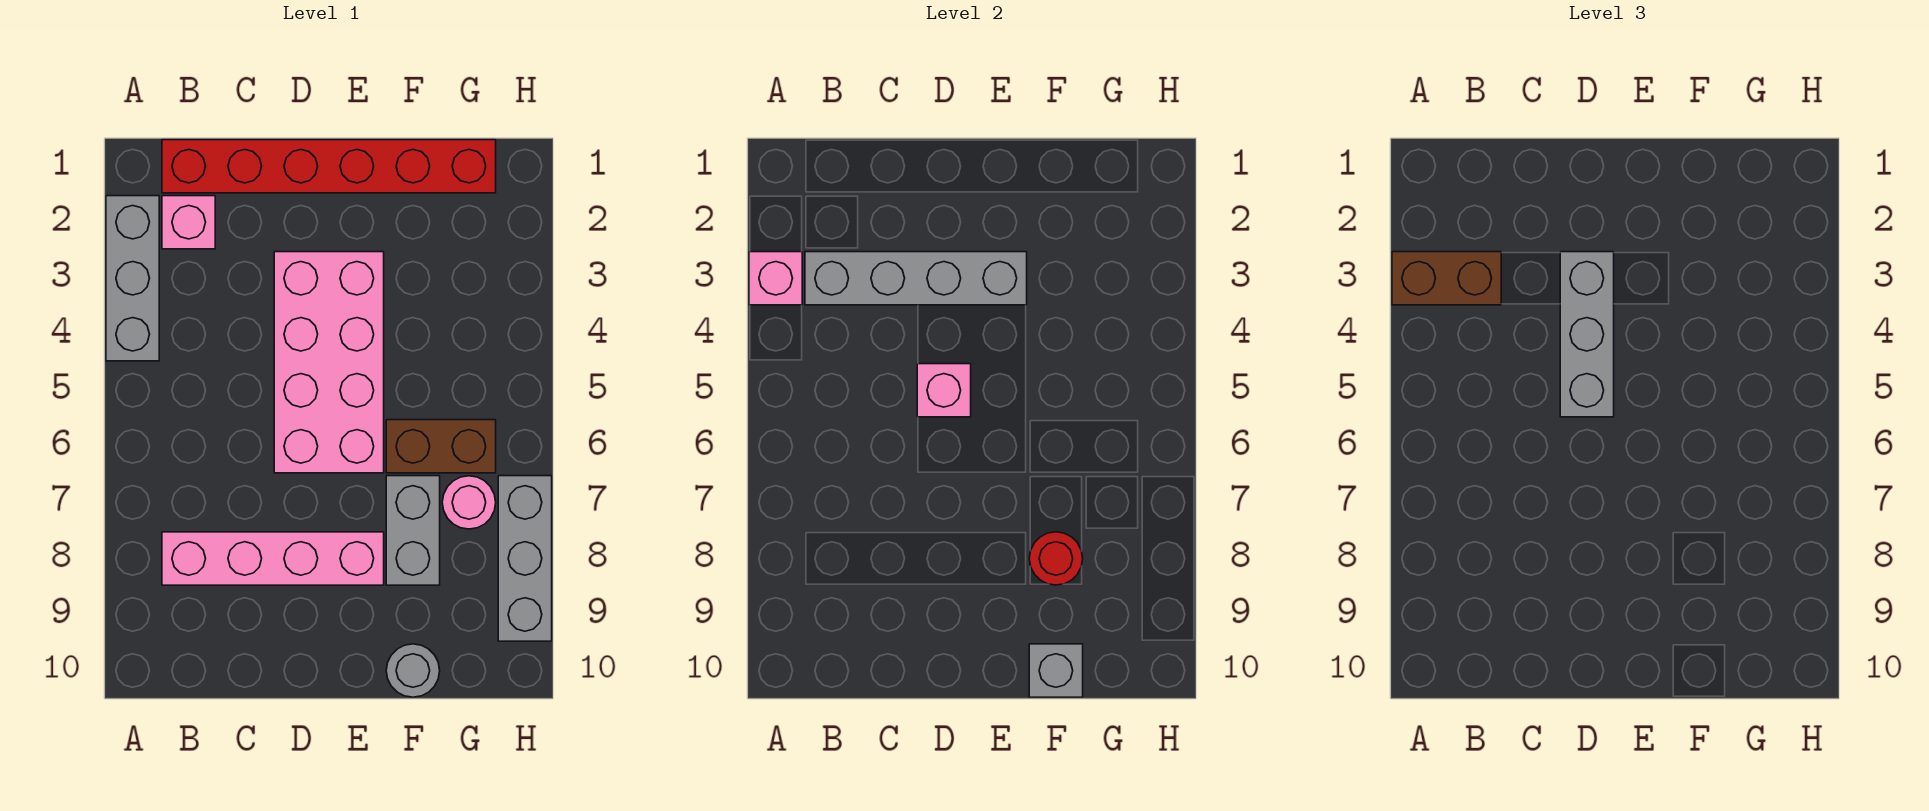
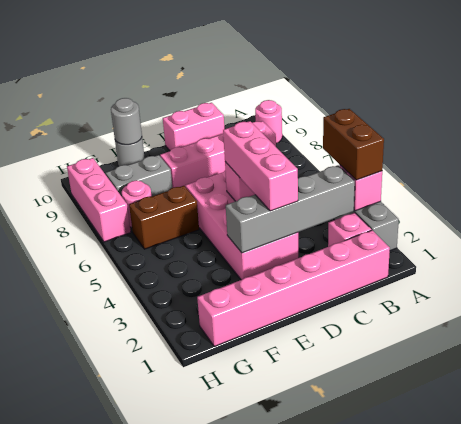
brown 1x2 brick [1392,252,1501,305] -> brown 1x2 brick turned to [323,109,384,180]
none -> pink 1x1 round brick [255,100,282,143]
red 1x6 brick [162,140,496,193] -> pink 1x6 brick [197,230,390,346]
none -> pink 1x2 brick [163,103,224,151]
grey 1x3 brick [1560,252,1614,417] -> pink 1x3 brick [223,121,298,211]
grey 1x2 brick [386,476,440,585] -> grey 1x2 brick turned to [106,155,172,196]
red 1x1 round brick [1029,532,1083,585] -> none
grey 1x1 brick [1029,644,1083,697] -> grey 1x1 round brick [111,98,142,145]
grey 1x3 brick [498,476,552,641] -> pink 1x3 brick [67,158,131,242]

